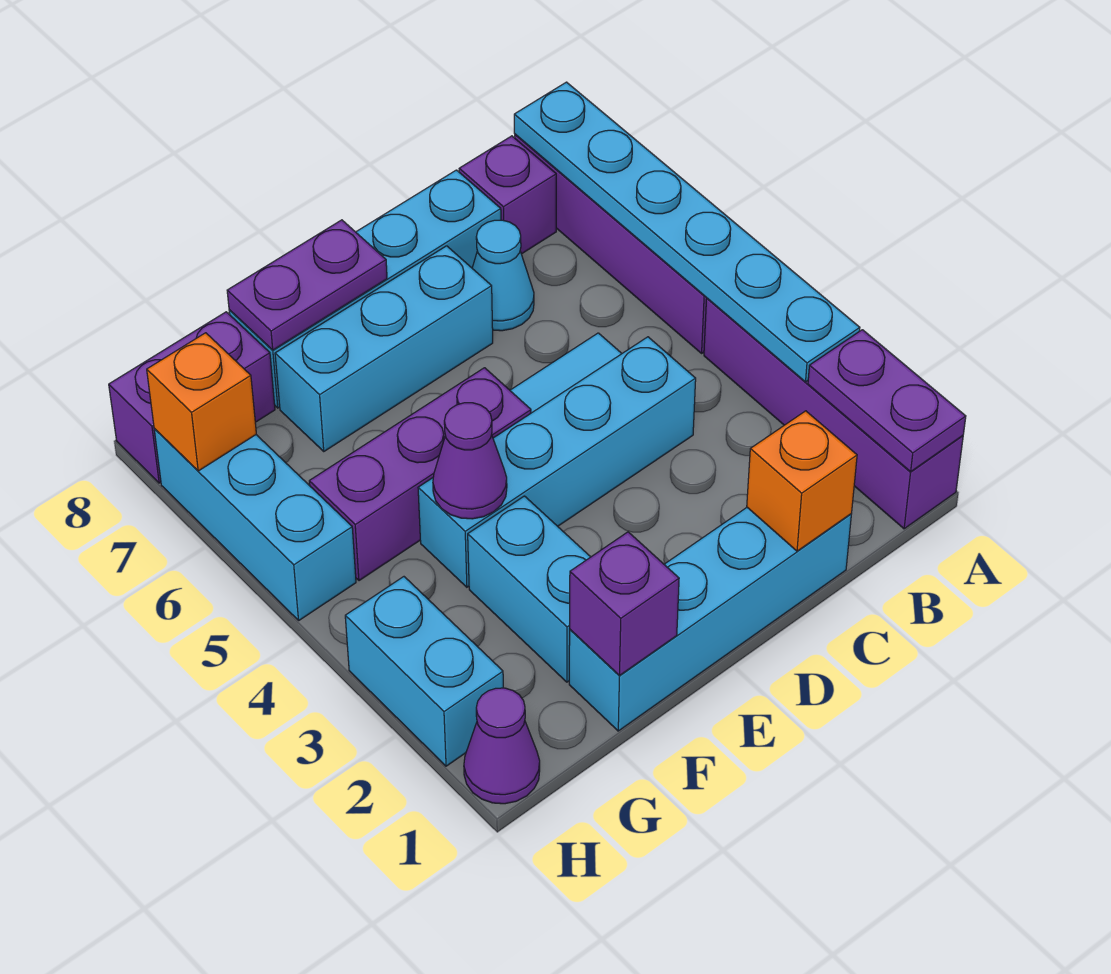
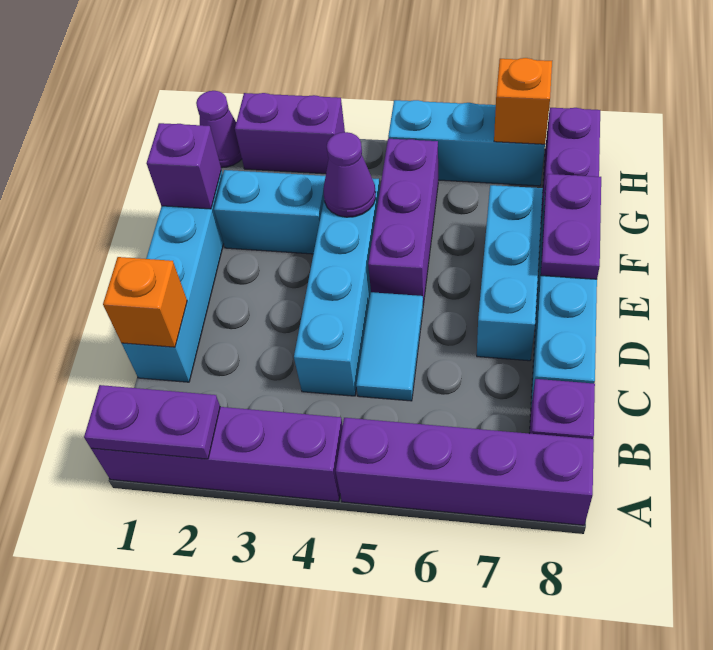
cyan 1x6 plate [514,82,860,382] -> none
cyan 1x1 cone [472,220,534,331] -> none
cyan 1x2 brick [345,577,503,766] -> purple 1x2 brick [235,93,345,174]

